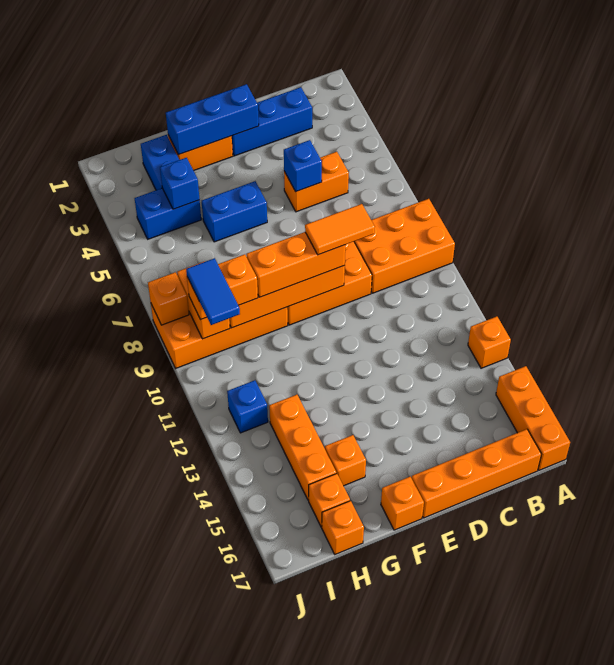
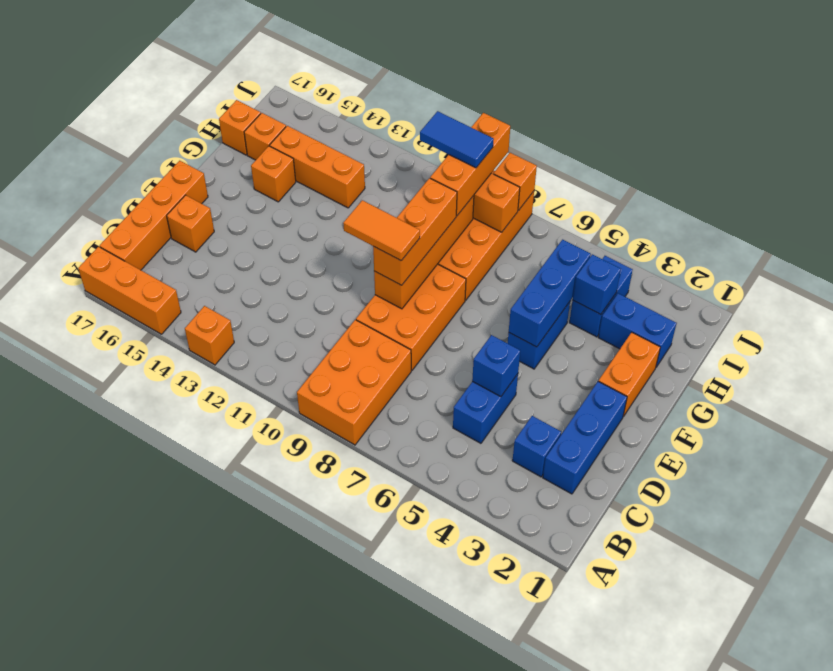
orange 1x2 brick [284,152,349,212] -> blue 1x2 brick [453,374,518,443]
orange 1x2 tile [305,204,375,255] -> orange 1x2 tile turned to [343,200,420,261]
blue 1x3 brick [166,84,259,155] -> blue 1x3 brick moved to [509,240,591,347]
orange 1x1 brick [381,476,424,530] -> orange 1x1 brick moved to [167,195,214,252]
orange 1x2 brick [187,254,258,320] -> orange 1x3 brick [430,113,510,216]
blue 1x1 brick [227,380,268,433] -> blue 1x1 brick moved to [512,416,561,477]

